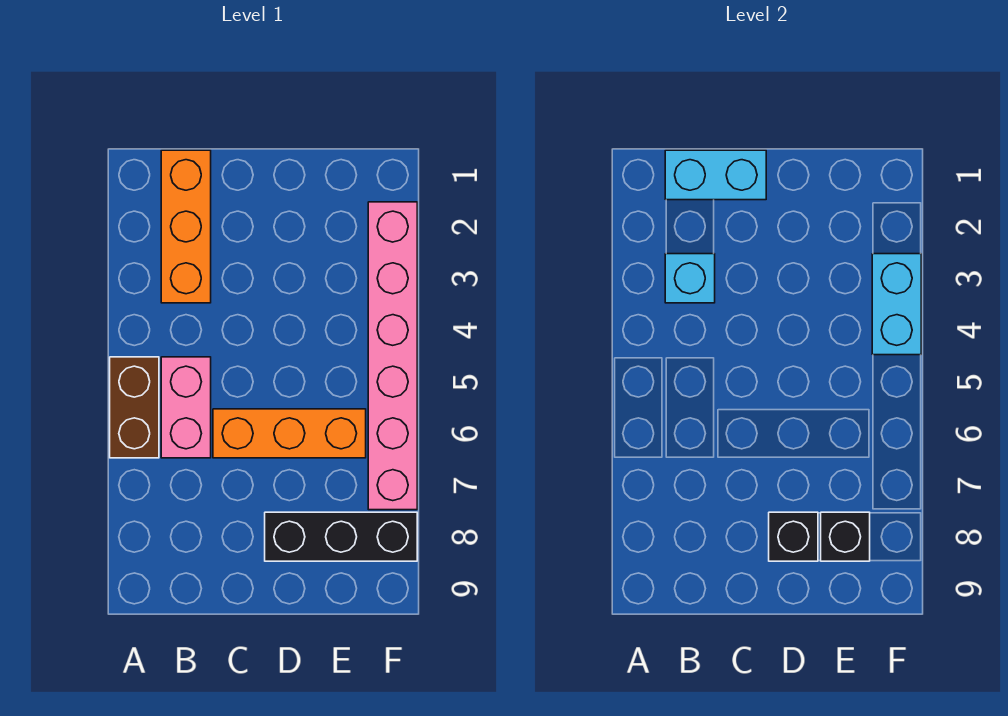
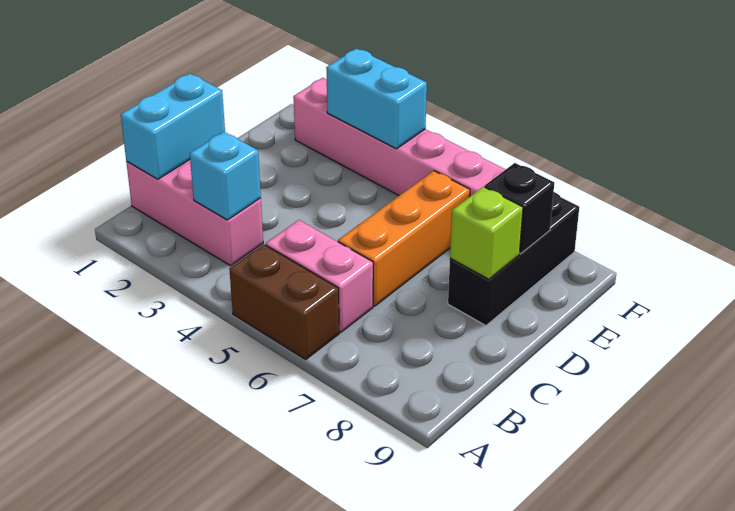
orange 1x3 brick [161,150,211,303] -> pink 1x3 brick [126,160,263,266]
black 1x1 brick [769,512,818,561] -> lime 1x1 brick [450,187,523,279]

